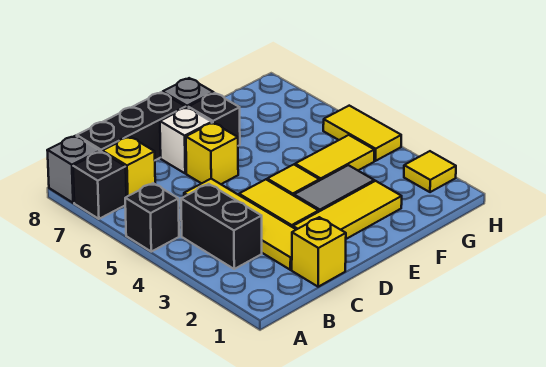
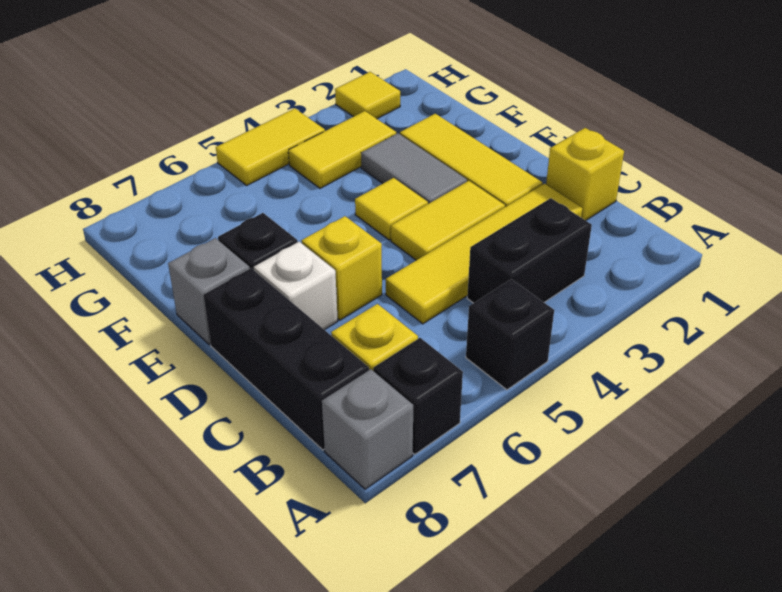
yellow 1x2 tile [295,135,374,181] -> yellow 1x2 tile turned to [288,111,396,188]

